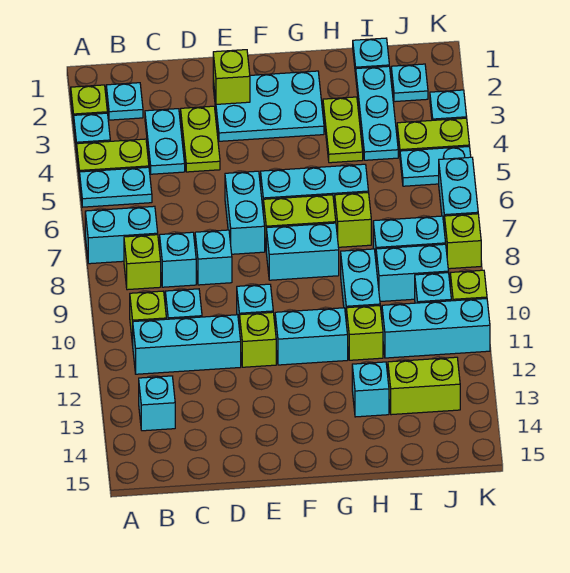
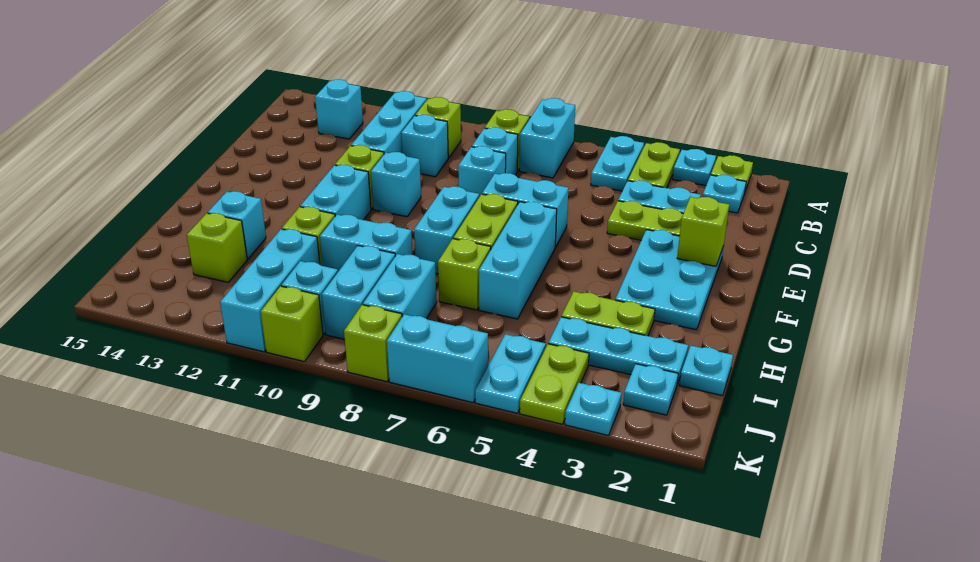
lime 1x2 brick [388,357,460,415] -> lime 1x1 brick [187,213,247,282]

